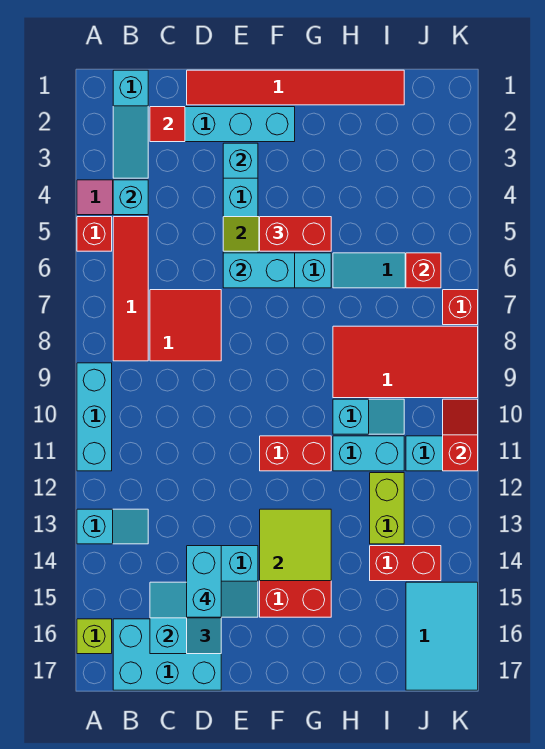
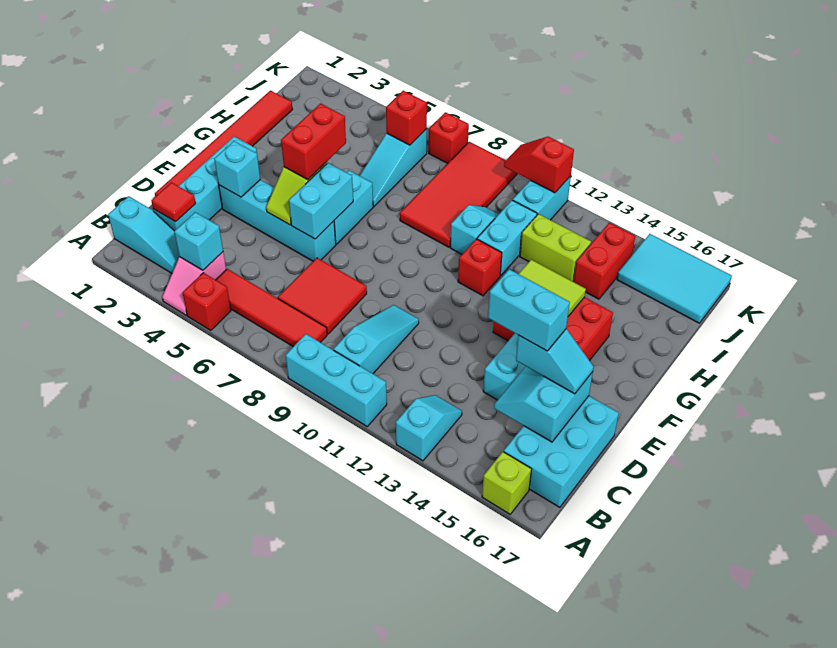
none -> cyan 1x3 slope [334,305,419,374]
red 1x2 brick [260,436,331,471] -> red 1x1 brick [458,239,502,296]

